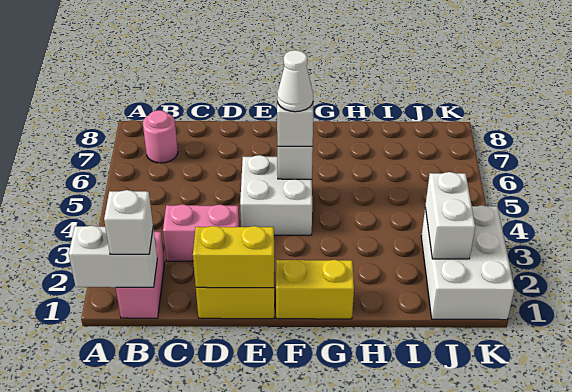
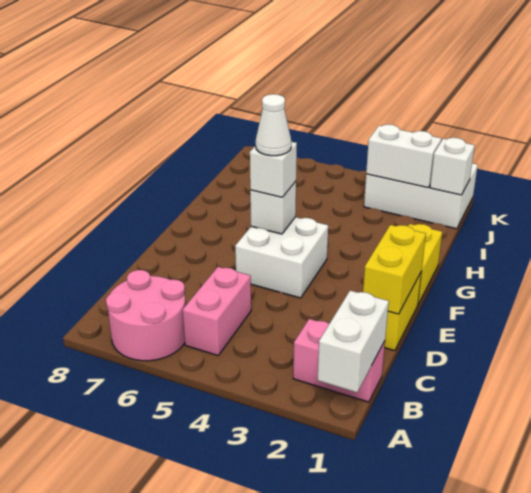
white 1x1 brick [104,190,153,254] -> white 1x1 brick moved to [430,138,475,195]
pink 1x1 round brick [143,110,178,163] -> pink 2x2 round brick [106,270,186,361]
pink 1x2 brick [163,204,239,261] -> pink 1x2 brick moved to [183,267,251,356]

